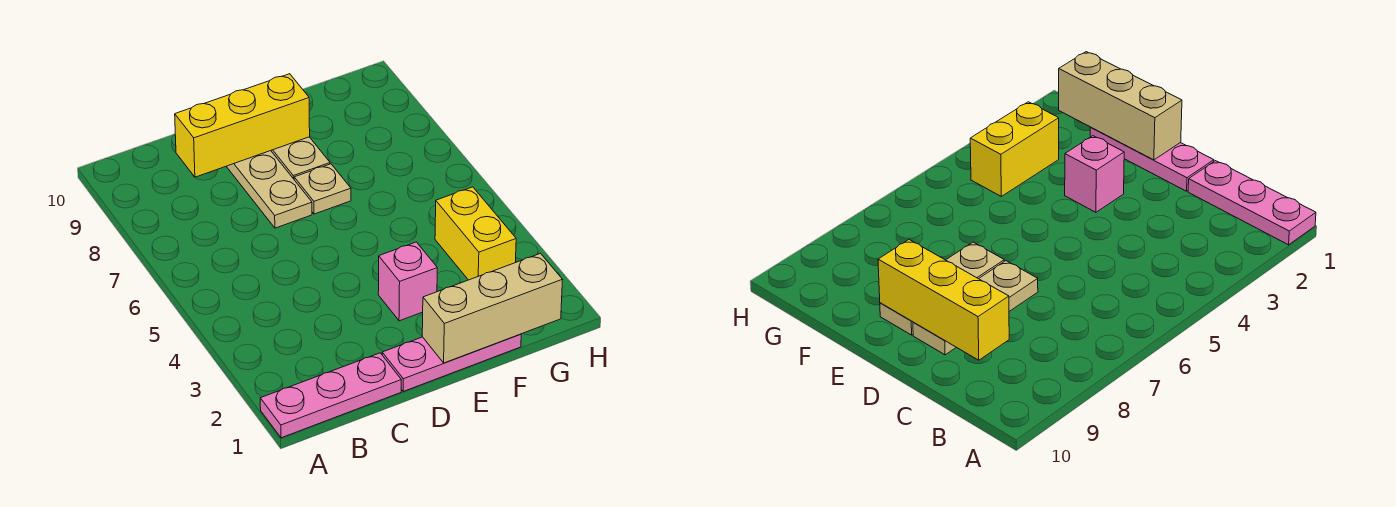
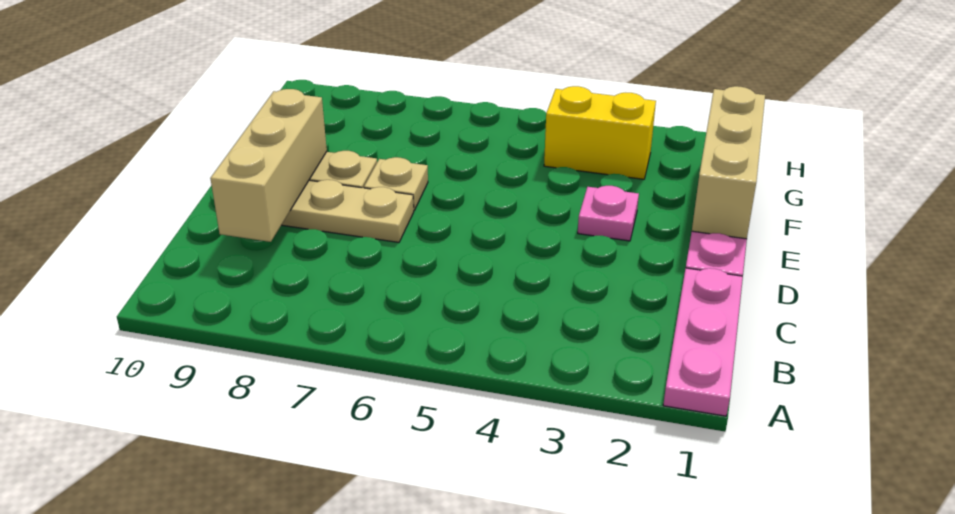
yellow 1x3 brick [175,74,310,177] -> tan 1x3 brick [210,89,327,242]
pink 1x1 brick [378,242,437,321] -> pink 1x1 plate [578,186,639,241]

